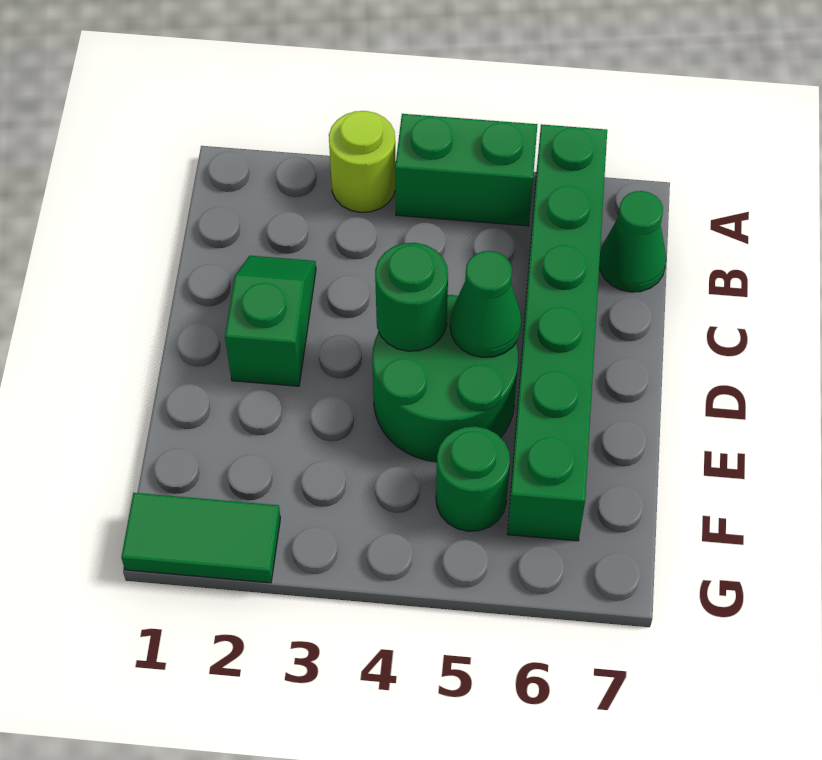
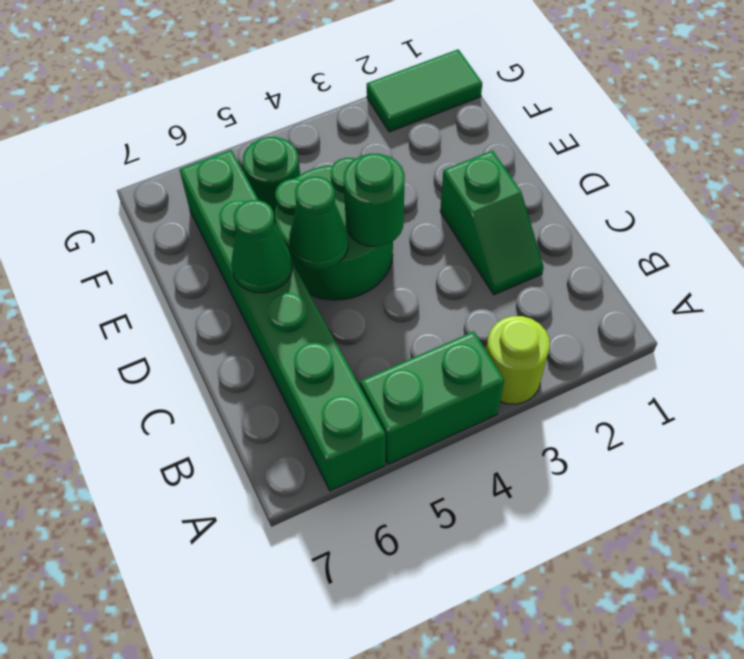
green 1x1 cone [599,191,666,292] -> green 1x1 cone moved to [231,200,292,293]

